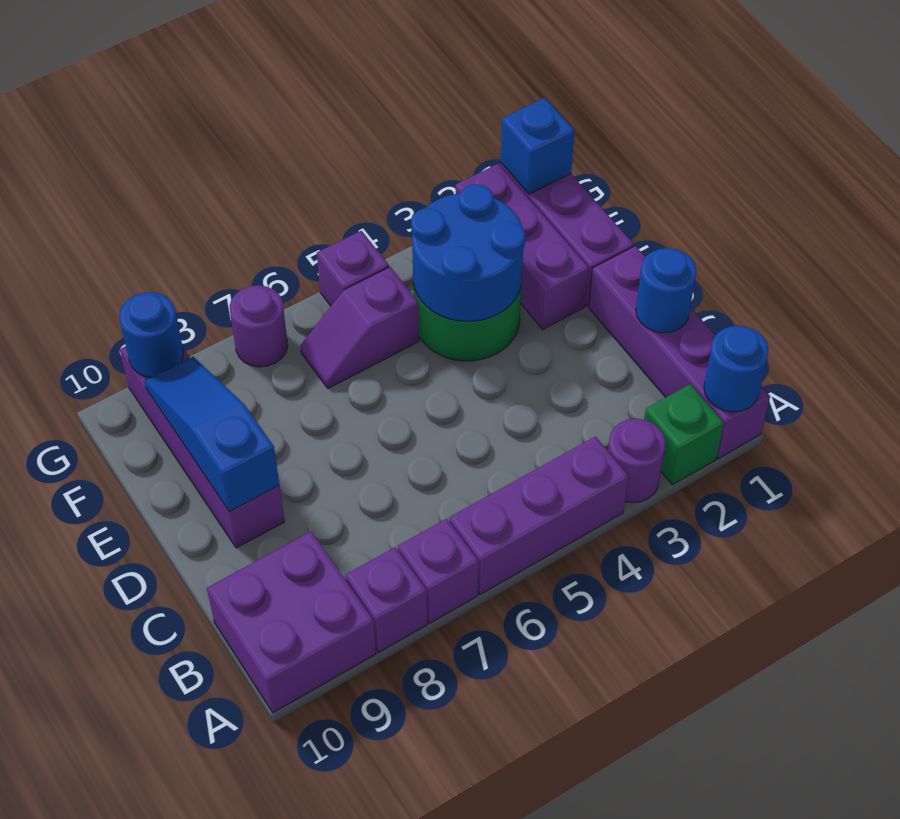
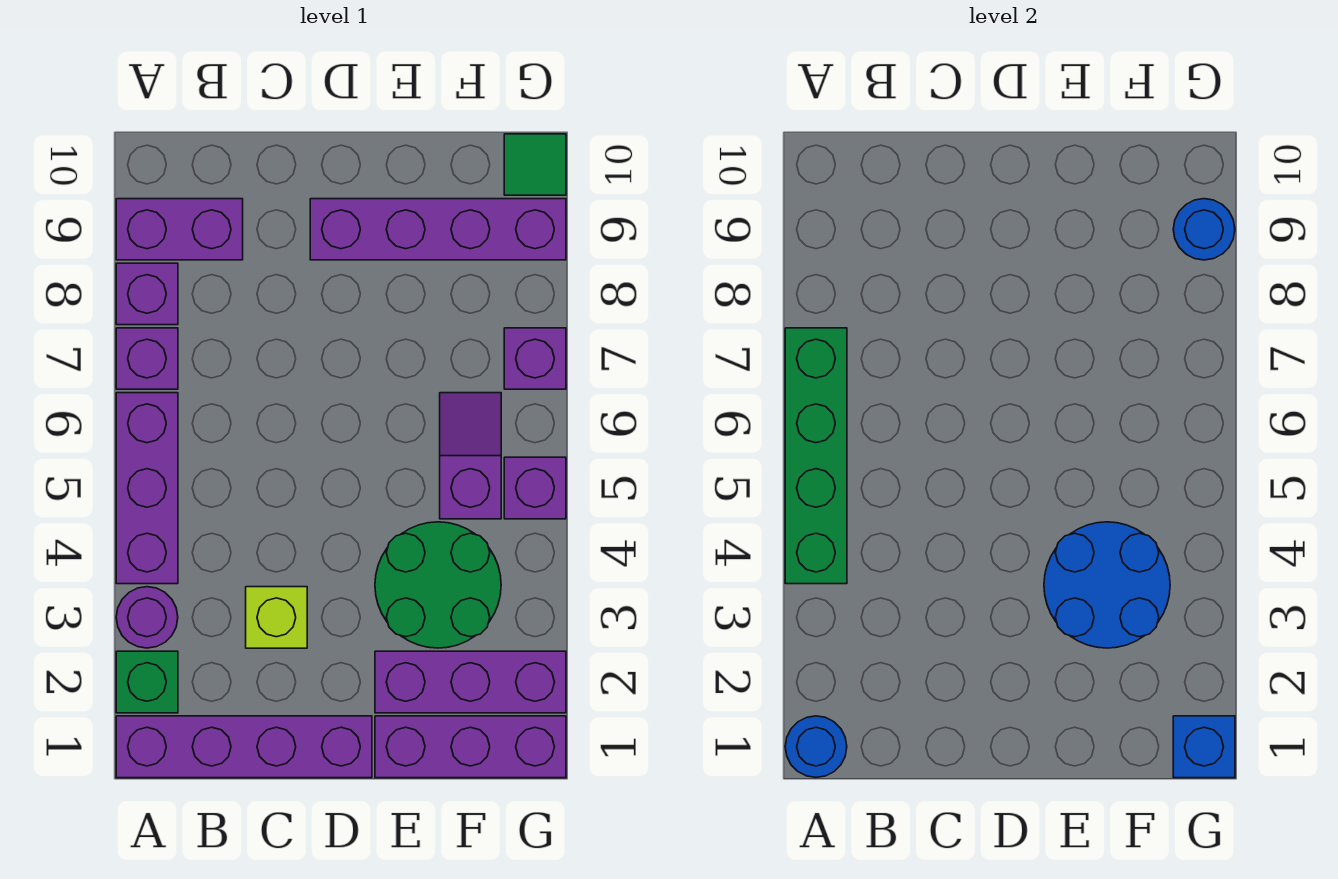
none -> green 1x4 brick [785,328,847,584]
purple 2x2 brick [207,532,376,713] -> purple 1x2 brick [116,199,243,260]
blue 1x1 round brick [636,248,697,333] -> none
none -> lime 1x1 brick [246,587,307,648]
blue 1x3 slope [144,357,279,511] -> none
purple 1x1 round brick [230,285,288,367] -> purple 1x1 brick [504,328,566,389]
none -> green 1x1 tile [504,134,566,195]

